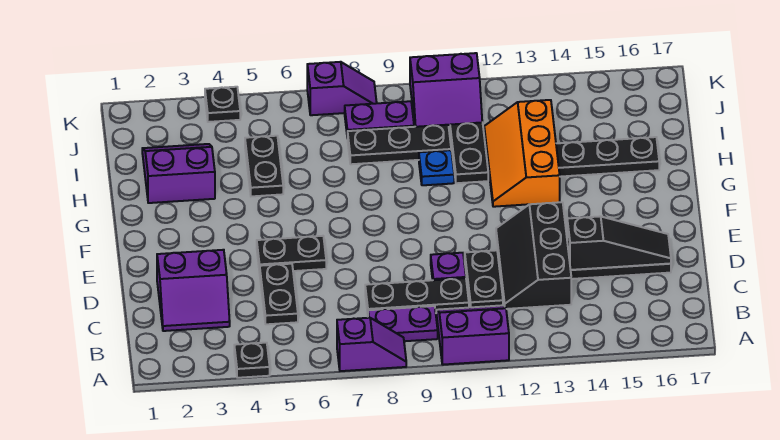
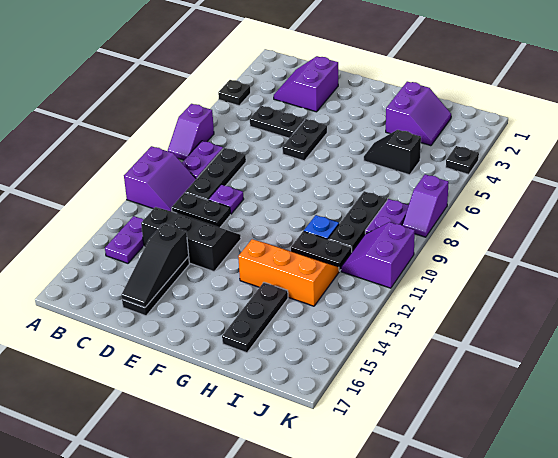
none -> purple 1x2 plate [105,216,144,263]
black 1x2 plate [245,136,283,196] -> black 1x2 slope [364,130,421,175]

